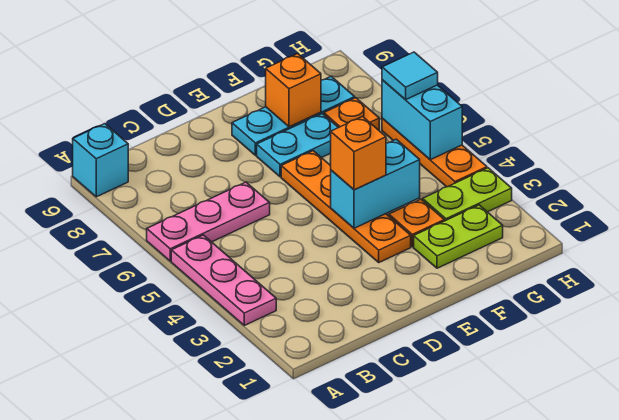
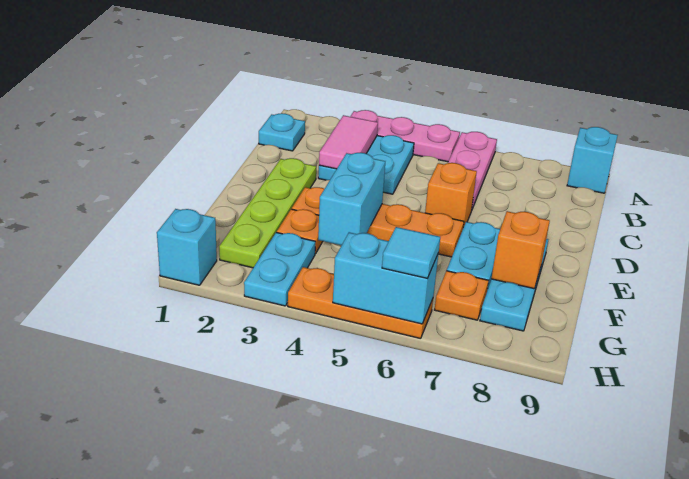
none -> cyan 1x1 plate [259,113,305,151]
none -> cyan 2x2 plate [318,135,414,194]
none -> pink 1x2 tile [319,115,378,169]
orange 1x1 brick [330,117,386,190] -> orange 1x1 brick moved to [425,163,477,227]
lime 1x2 plate [414,205,503,268] -> lime 1x4 plate [219,158,316,268]
lime 1x2 plate [423,168,512,221] -> cyan 1x2 plate [244,232,315,306]
none -> cyan 1x1 brick [157,209,217,285]

